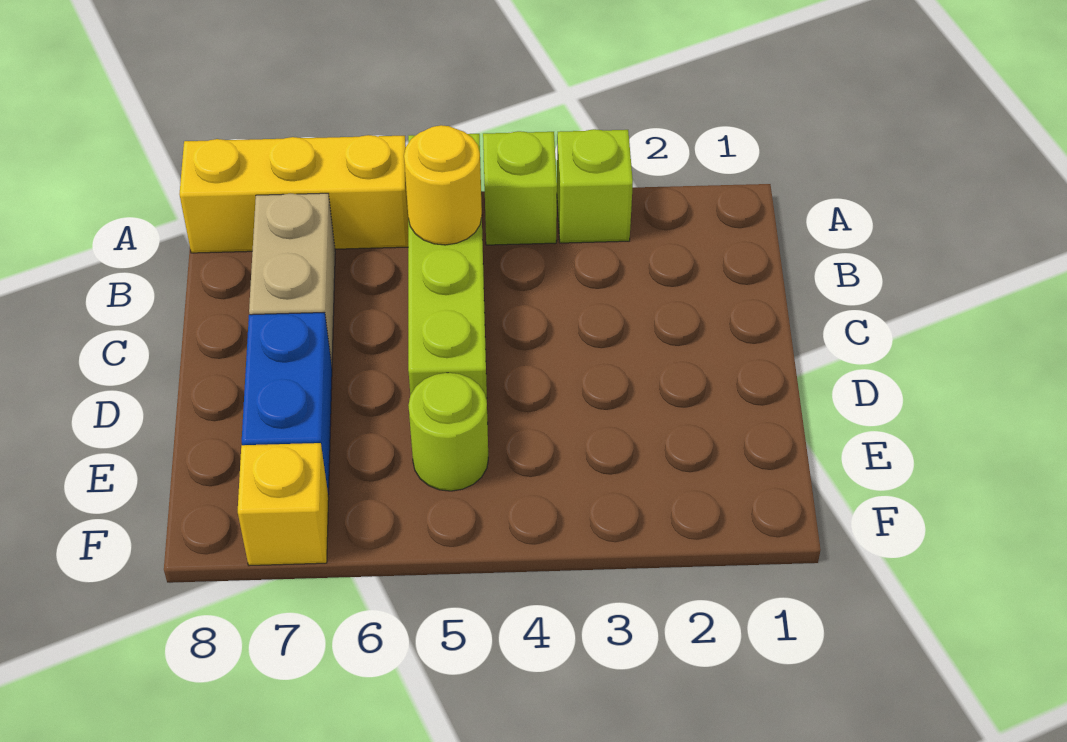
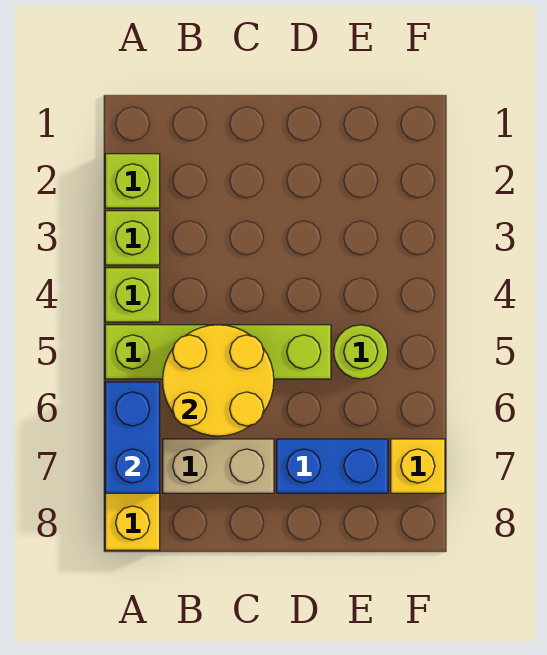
none -> lime 1x1 brick [105,154,160,208]
none -> blue 1x2 brick [105,382,160,493]
yellow 1x1 round brick [404,125,482,245] -> yellow 2x2 round brick [163,325,274,436]

